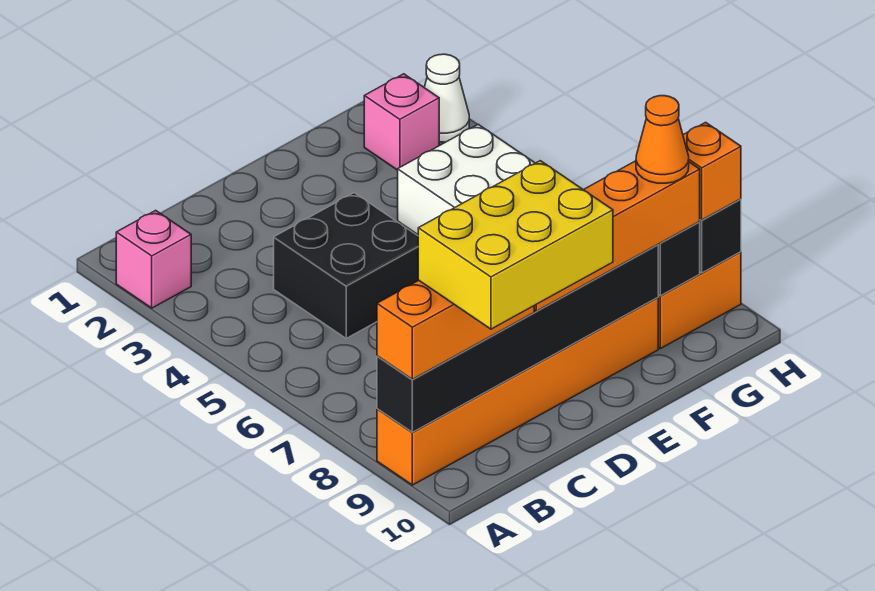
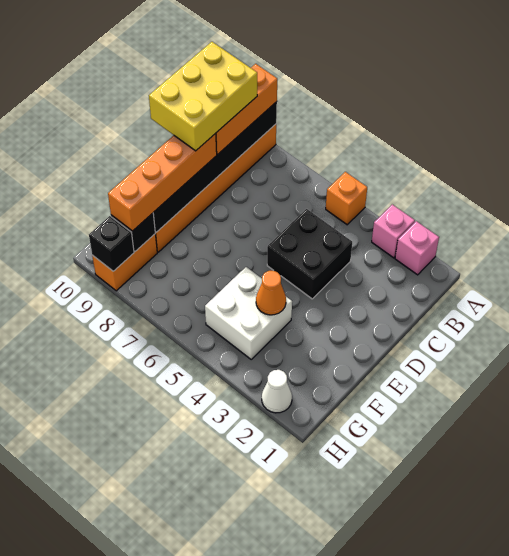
pink 1x1 brick [364,74,439,170] -> pink 1x1 brick moved to [372,205,415,258]
orange 1x1 cone [636,96,689,183] -> orange 1x1 cone moved to [256,271,286,315]
orange 1x1 brick [683,122,741,220] -> orange 1x1 brick moved to [326,172,367,225]

